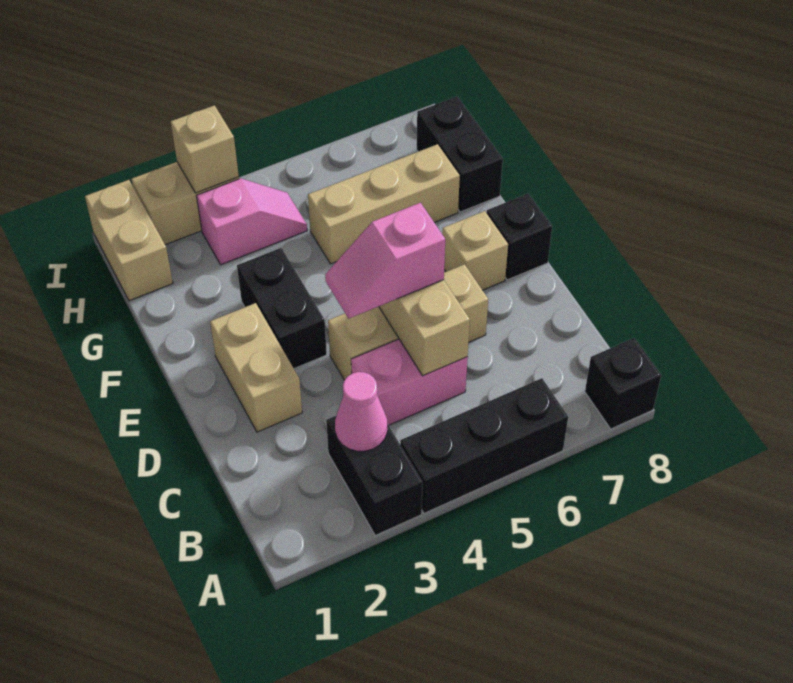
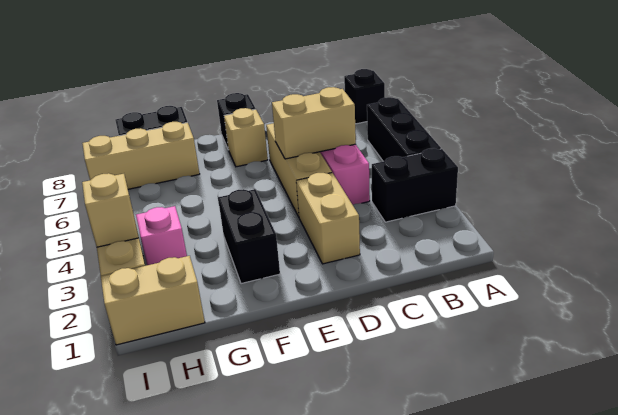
pink 1x1 cone [335,372,387,451] -> none
tan 1x2 brick [210,303,302,432] -> tan 1x2 brick turned to [296,173,360,264]
pink 1x2 slope [325,203,445,318] -> none
black 1x2 brick [237,248,327,369] -> black 1x2 brick turned to [218,189,280,284]
tan 1x3 brick [308,144,460,264] -> tan 1x3 brick turned to [82,122,200,189]

